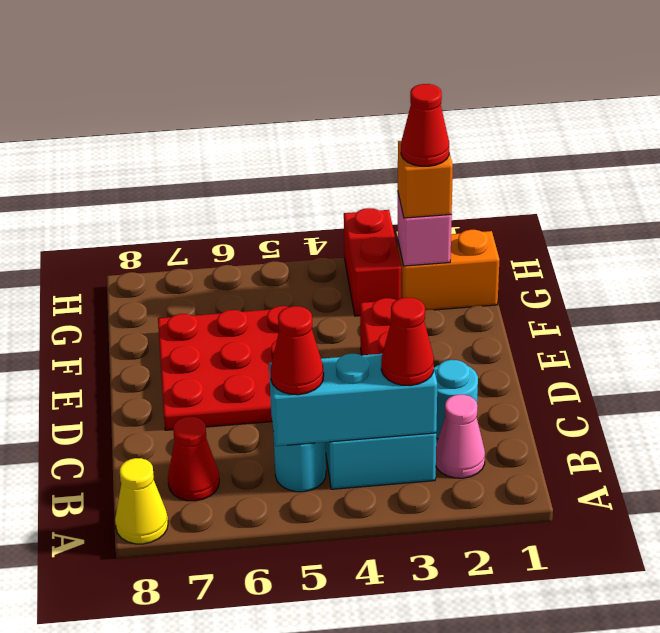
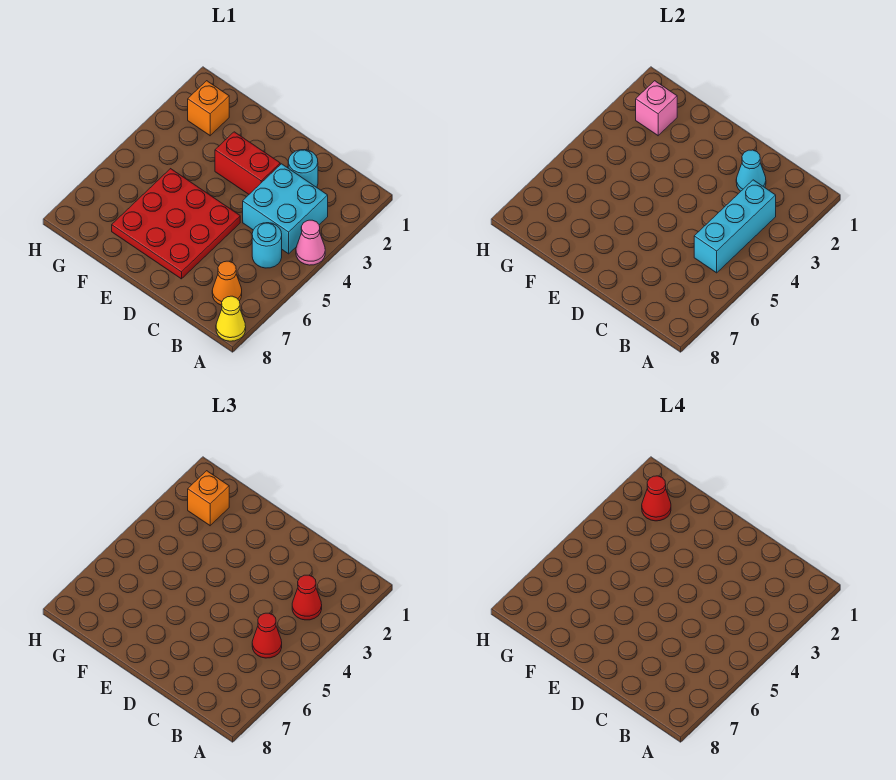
pink 1x1 cone [436,395,485,478] -> pink 1x1 cone moved to [296,220,325,265]
red 1x1 cone [168,417,219,501] -> orange 1x1 cone [212,261,242,305]
none -> cyan 1x1 cone [736,150,766,191]
orange 1x2 brick [397,230,499,310] -> orange 1x1 brick [188,81,229,136]
red 1x2 brick [344,208,401,316] -> none

